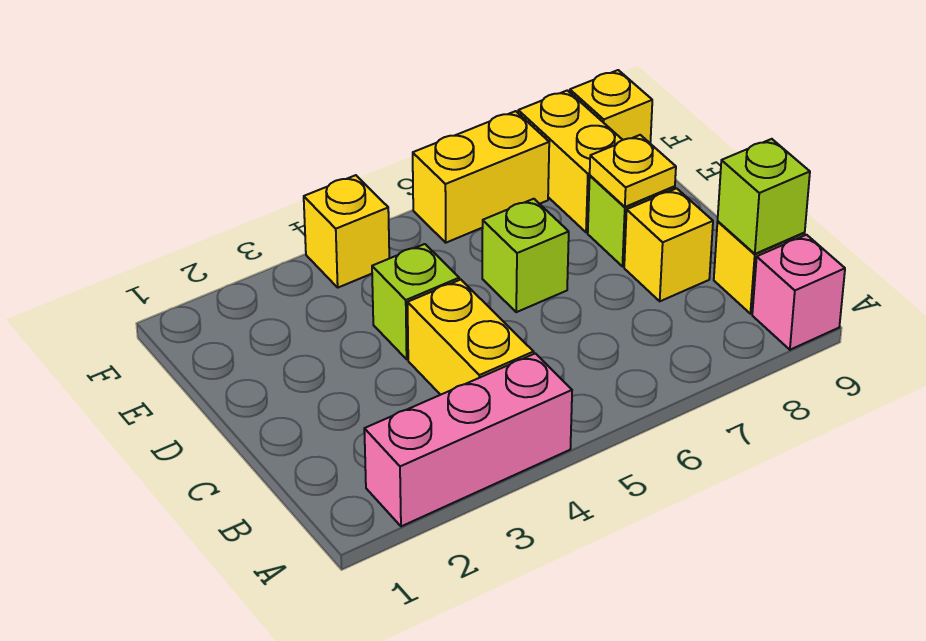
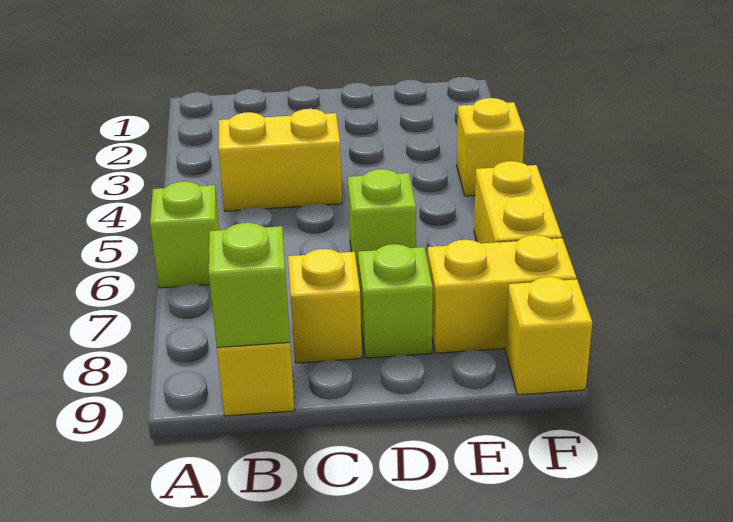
pink 1x3 brick [364,353,572,526] -> none
pink 1x1 brick [752,235,845,350] -> none
lime 1x1 brick [372,244,459,359] -> lime 1x1 brick moved to [150,181,220,288]
yellow 1x1 plate [590,135,676,207] -> none

